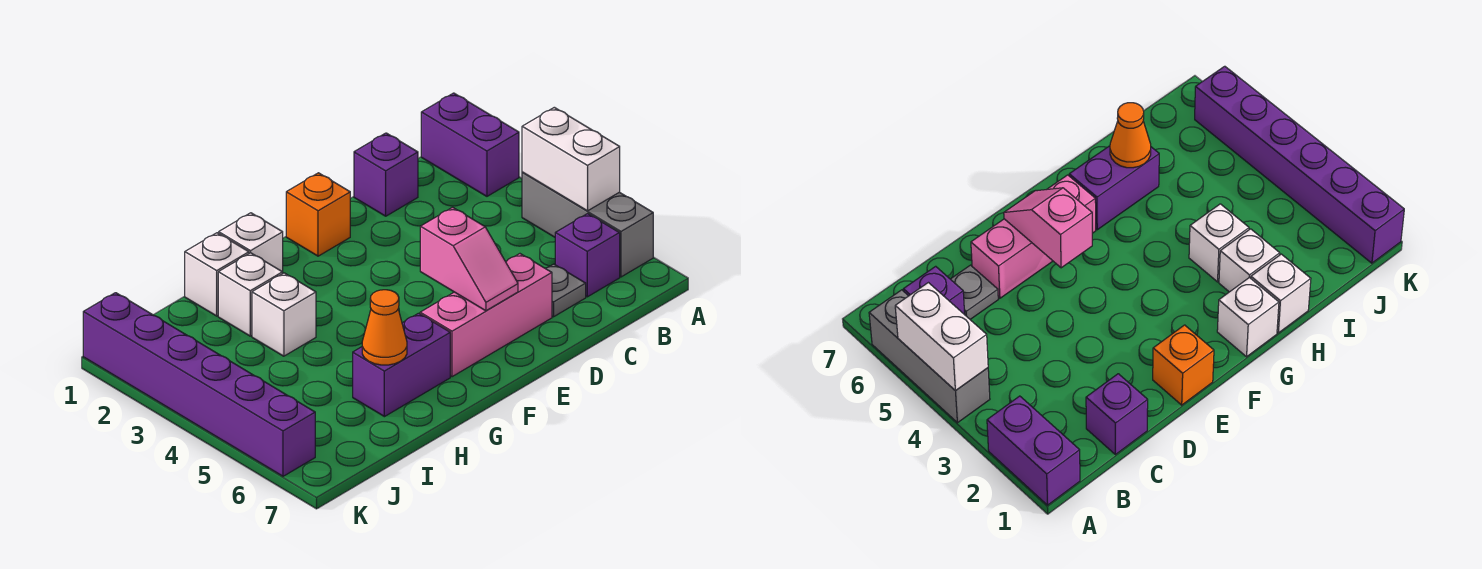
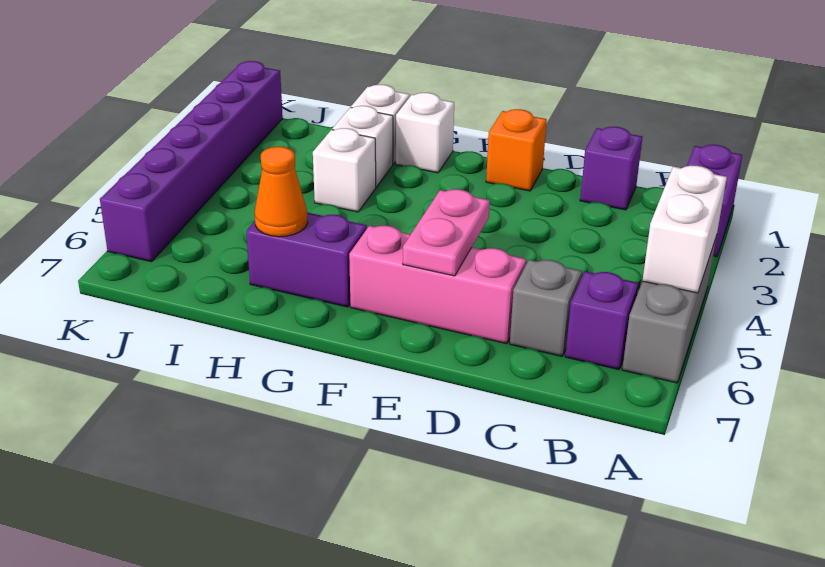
grey 1x1 plate [545,264,586,317] -> grey 1x1 brick [510,260,582,356]
pink 1x2 slope [420,207,518,311] -> pink 1x2 plate [403,189,490,276]

